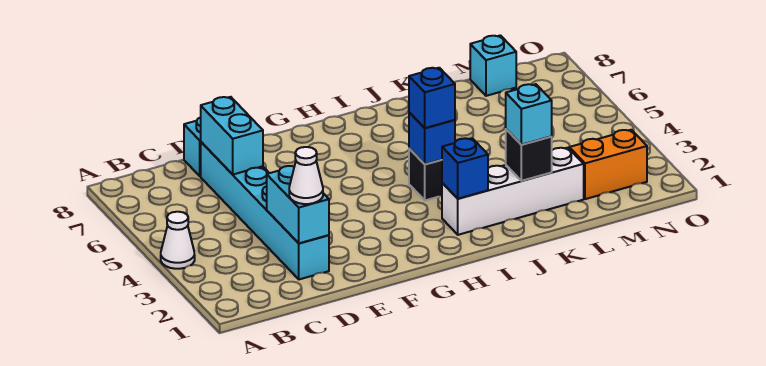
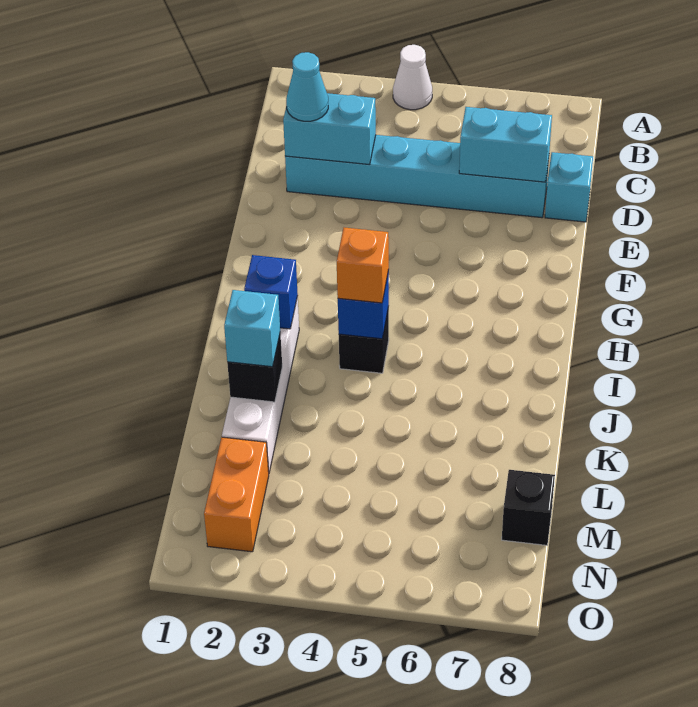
white 1x1 cone [289,147,323,204] -> cyan 1x1 cone [286,52,328,121]
blue 1x1 brick [409,68,455,128] -> orange 1x1 brick [337,227,389,303]
cyan 1x1 brick [470,35,516,96] -> black 1x1 brick [502,470,555,545]

